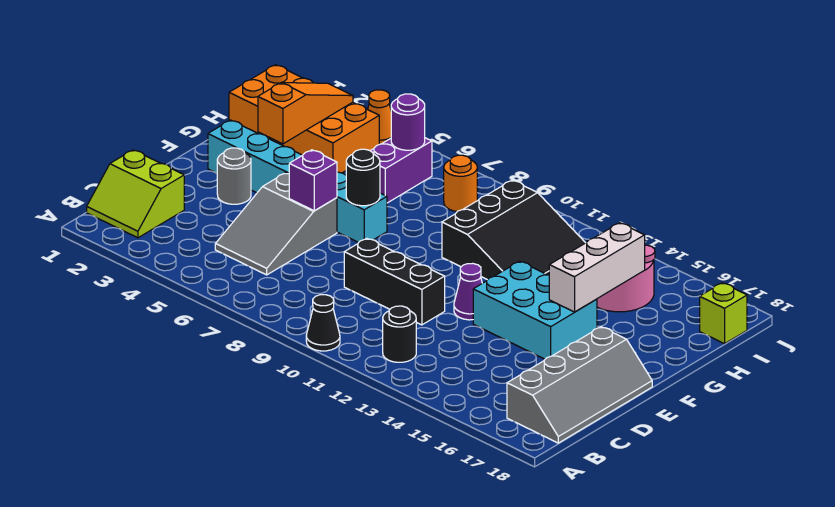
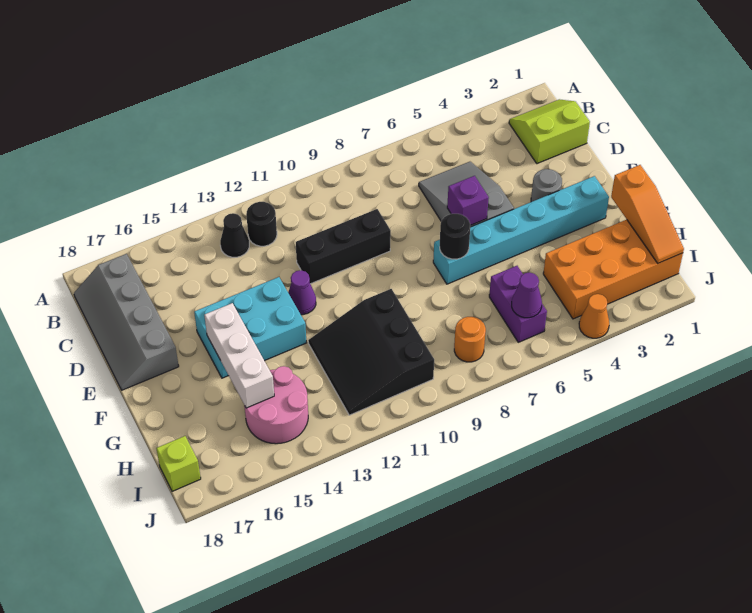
black 1x1 cone [306,295,340,351] -> black 1x1 cone moved to [220,213,249,257]
orange 1x3 slope [258,83,353,144] -> orange 1x3 slope moved to [611,165,684,263]
purple 1x1 round brick [391,94,425,150] -> purple 1x1 cone [512,272,542,318]

